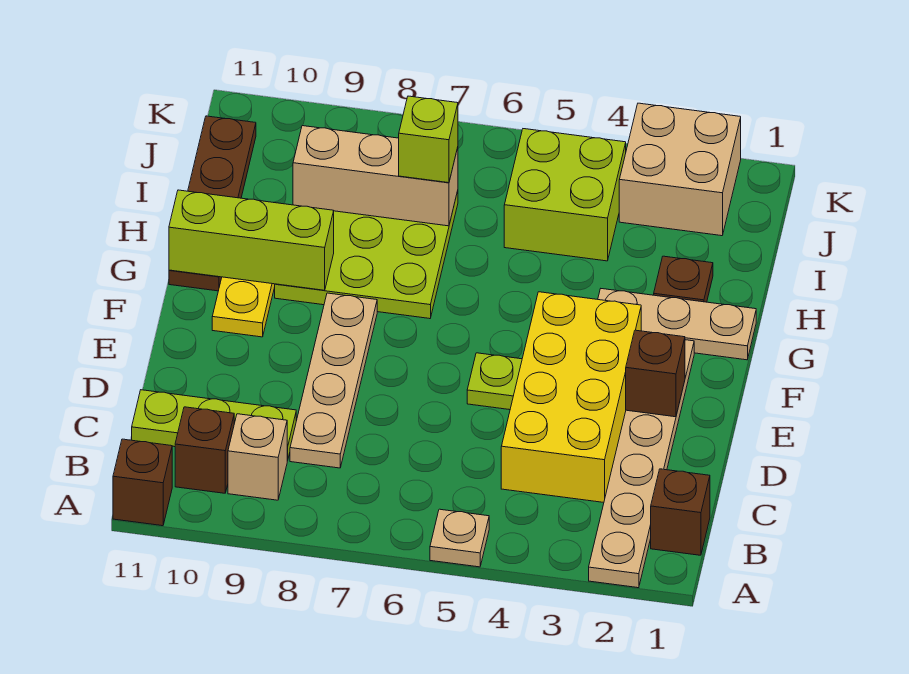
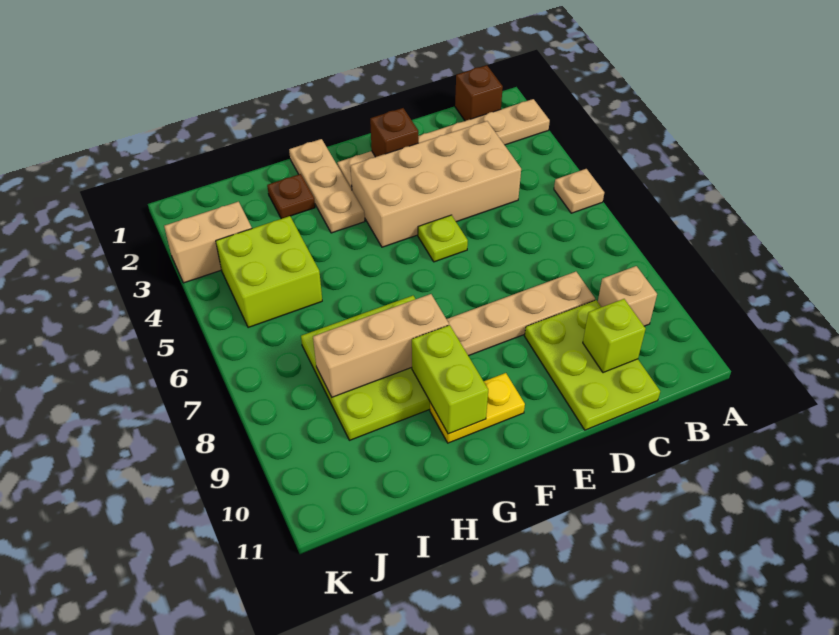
brown 1x1 brick [113,439,172,526] -> none
brown 1x1 brick [175,407,234,493] -> none
yellow 2x4 brick [501,292,641,502] -> tan 2x4 brick [351,121,521,247]
lime 1x3 plate [132,390,296,461] -> lime 2x3 plate [525,300,660,430]
lime 1x3 brick [169,190,334,290] -> lime 1x2 brick [412,325,488,434]
brown 1x4 plate [169,116,256,291] -> none
tan 1x3 brick [293,126,458,226] -> tan 1x3 brick turned to [313,294,449,397]
lime 1x1 brick [399,96,458,183] -> lime 1x1 brick moved to [583,299,645,373]
tan 2x2 brick [619,103,741,236] -> tan 1x2 brick [164,202,252,283]

